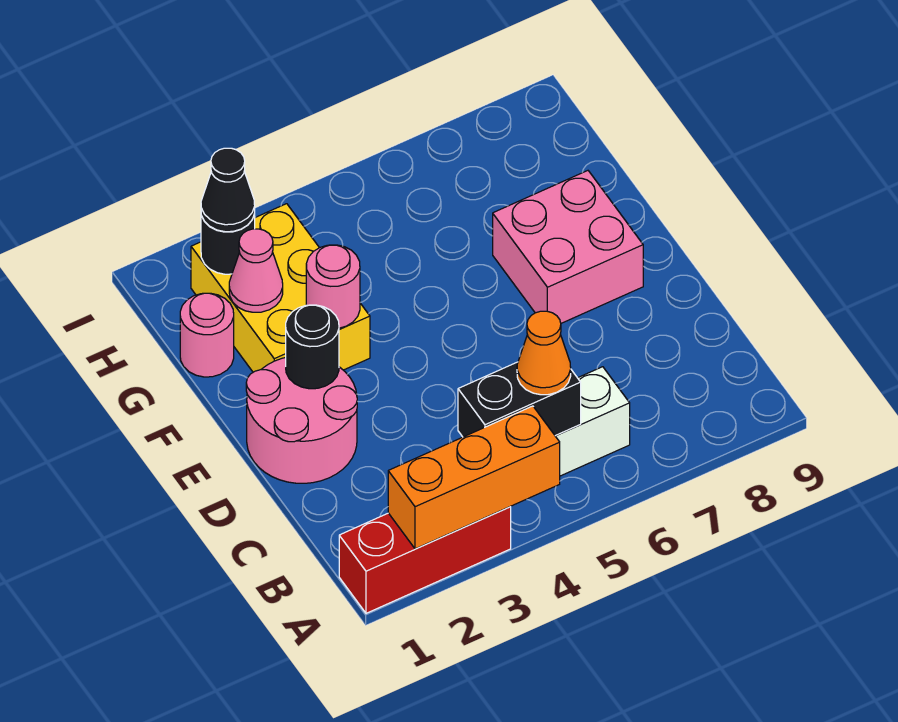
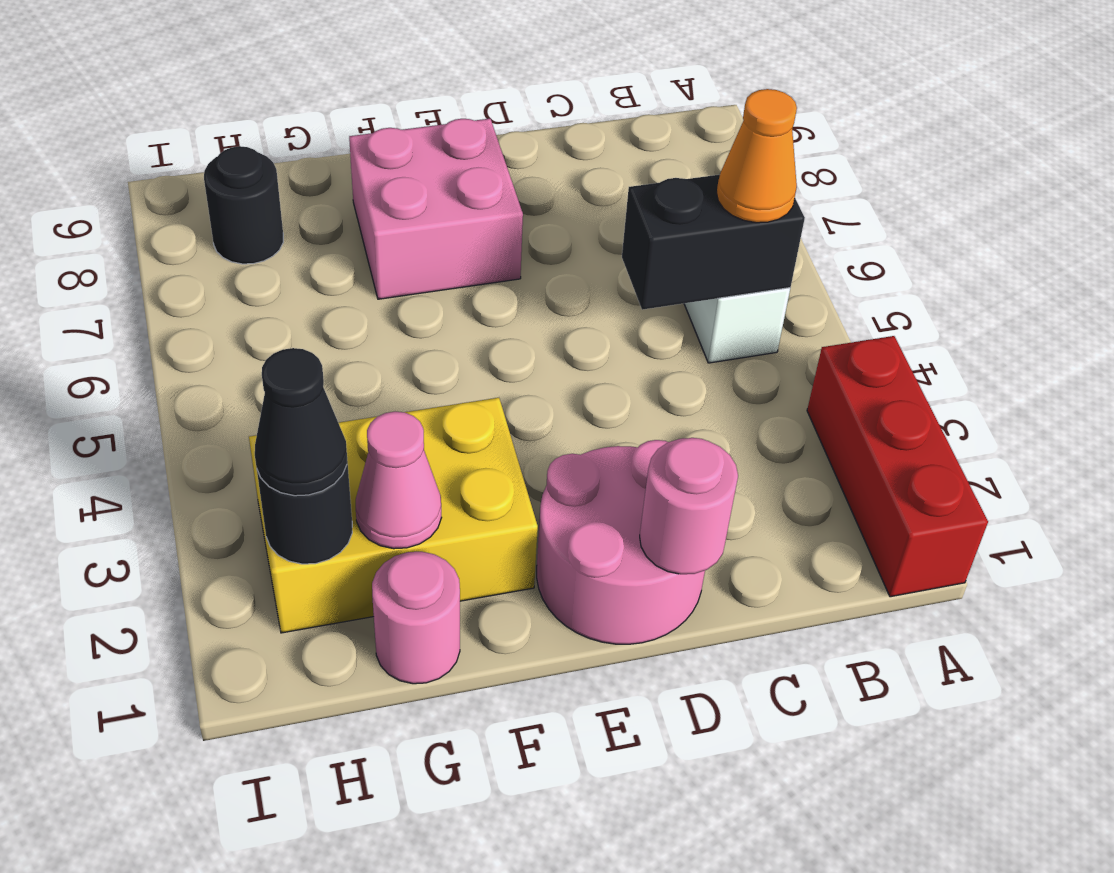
orange 1x3 brick [388,406,560,549] -> none
black 1x2 brick [458,362,581,437] -> black 1x2 brick turned to [622,175,805,310]
black 1x1 round brick [286,305,339,389] -> black 1x1 round brick moved to [204,146,283,264]
pink 1x1 round brick [306,245,360,328] -> pink 1x1 round brick moved to [640,438,738,574]

